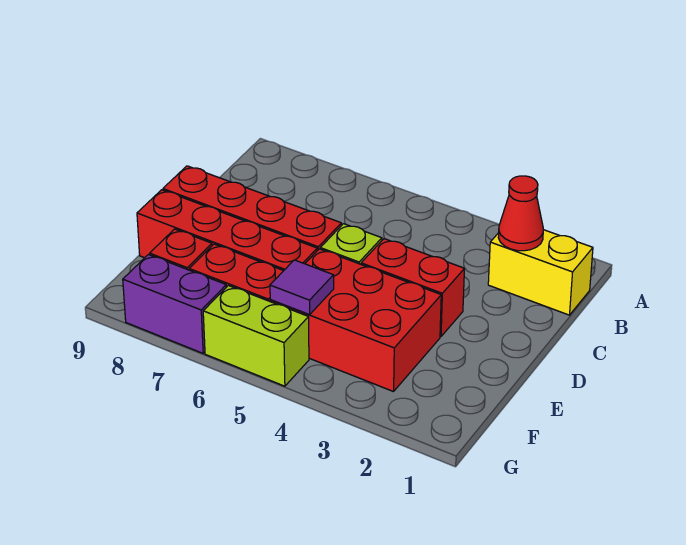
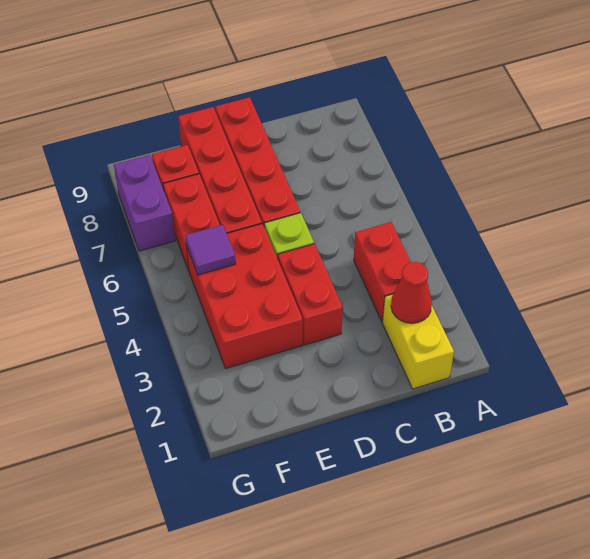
none -> red 1x2 brick [354,222,411,322]
lime 1x2 brick [203,285,309,386] -> none

